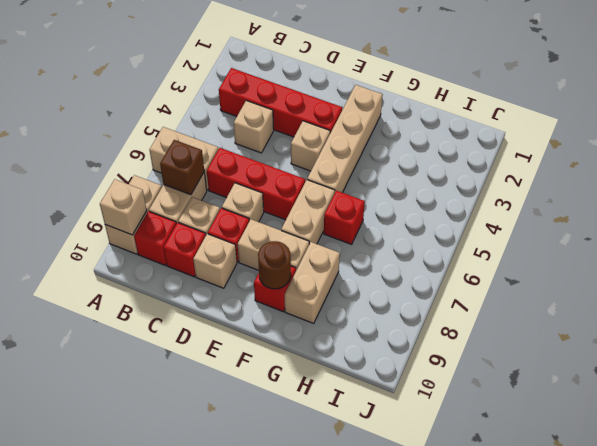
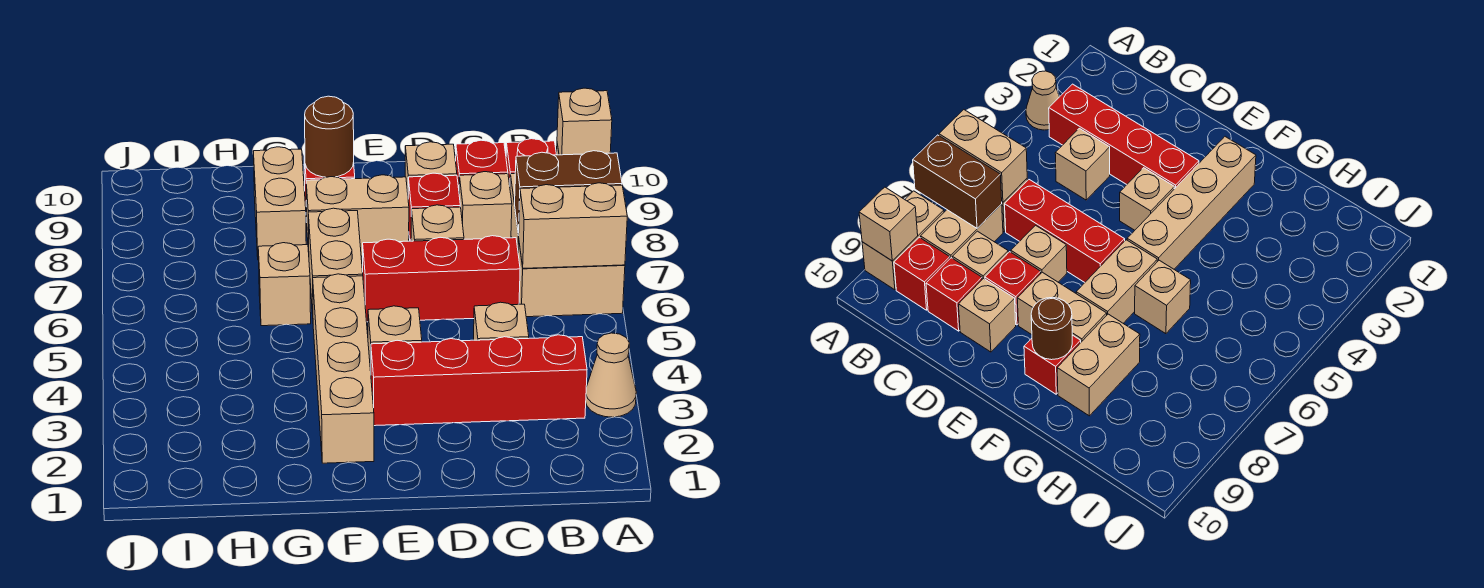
none -> tan 1x1 cone [586,333,636,417]
none -> tan 1x2 brick [518,183,627,268]
brown 1x1 brick [160,140,204,195] -> brown 1x2 brick [515,151,622,235]
red 1x1 brick [324,191,365,244] -> tan 1x1 brick [258,243,311,326]

